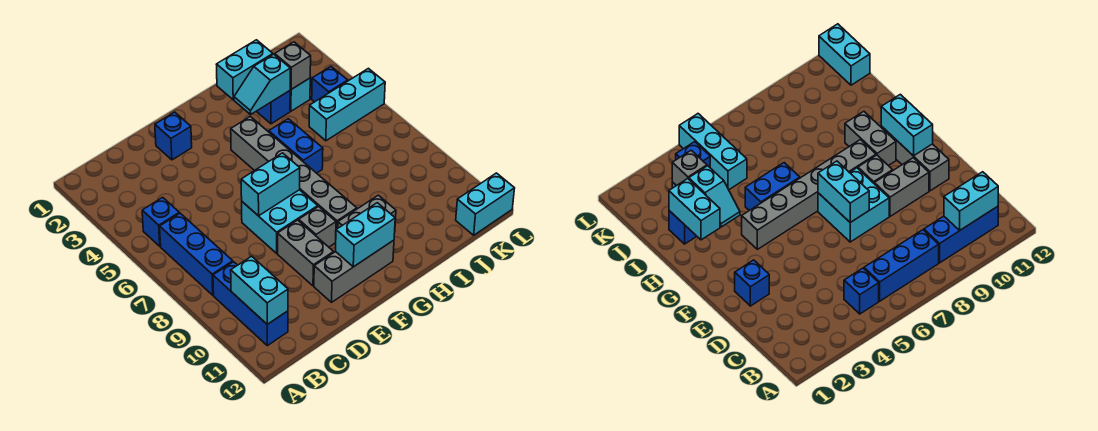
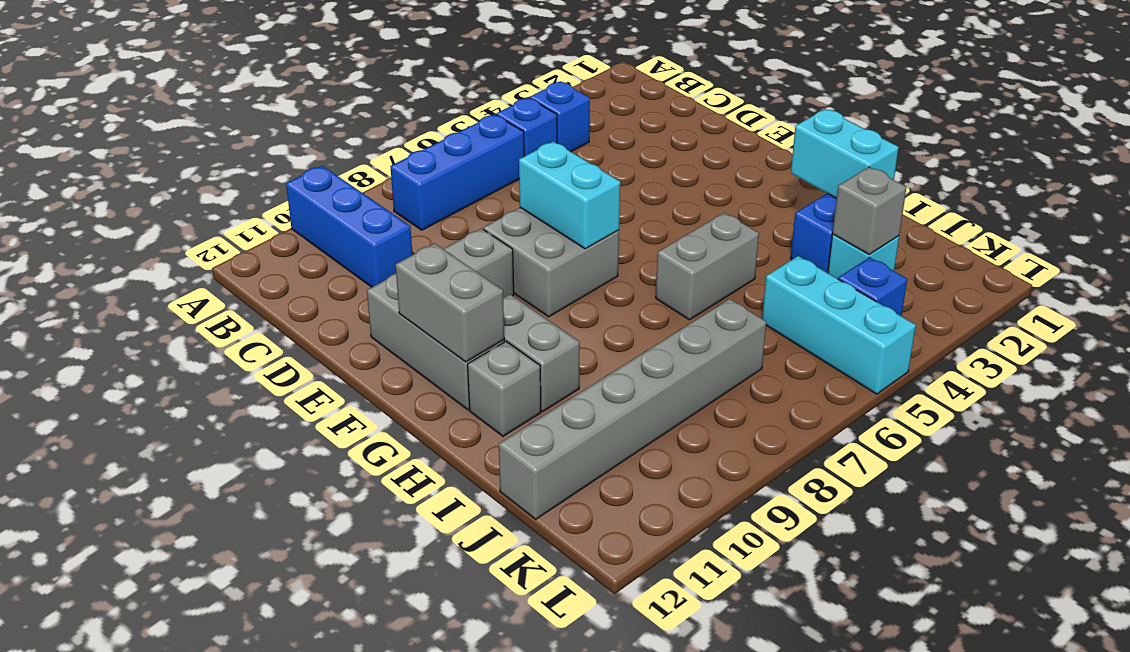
blue 1x3 brick [213,262,288,346] -> blue 1x3 brick turned to [286,166,412,287]
cyan 1x2 brick [231,256,288,324] -> none
blue 1x1 brick [155,112,192,160] -> blue 1x1 brick moved to [530,81,590,152]
cyan 2x2 brick [242,190,318,253] -> grey 2x2 brick [483,208,619,317]
grey 1x1 brick [299,207,336,247] -> grey 1x1 brick moved to [468,341,541,436]
cyan 1x2 brick [336,203,395,267] -> grey 1x2 brick [396,243,504,362]
grey 1x6 brick [231,116,357,229] -> grey 1x6 brick moved to [499,299,766,519]
cyan 1x2 slope [234,54,290,115] -> none
blue 1x2 brick [269,119,323,173] -> grey 1x2 brick [656,213,759,320]
cyan 1x2 brick [456,173,515,235] -> none

